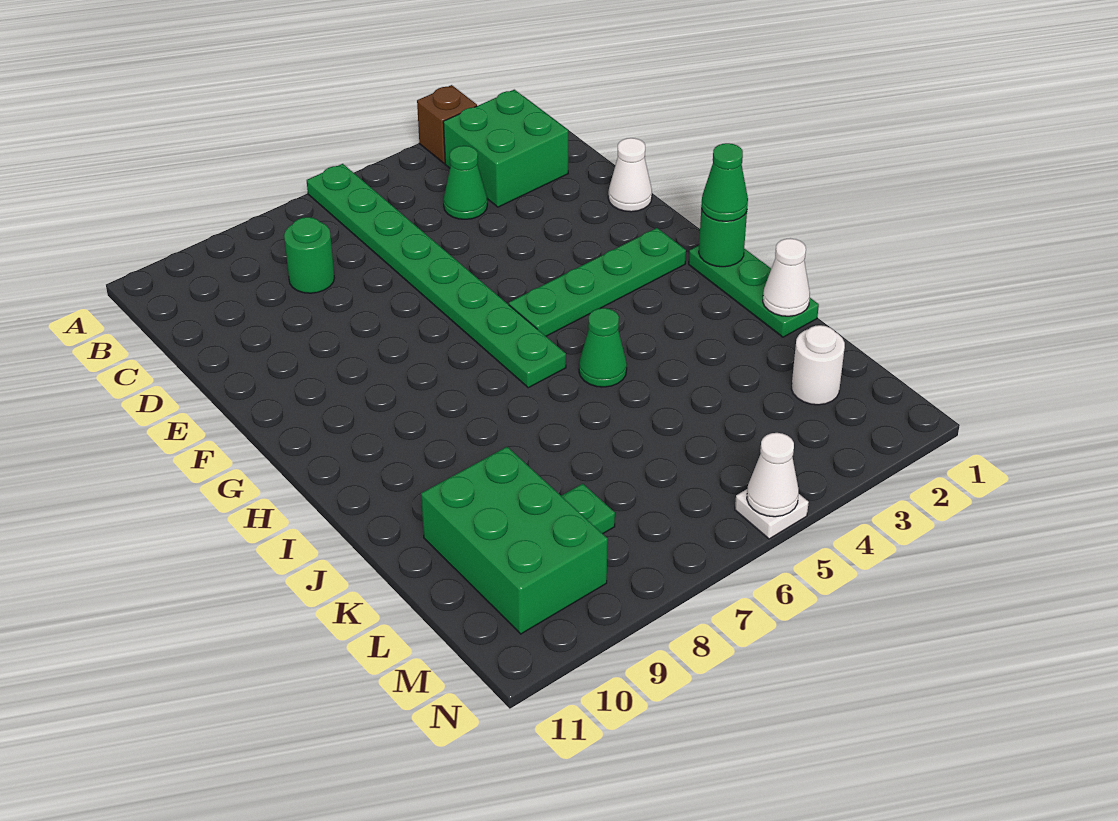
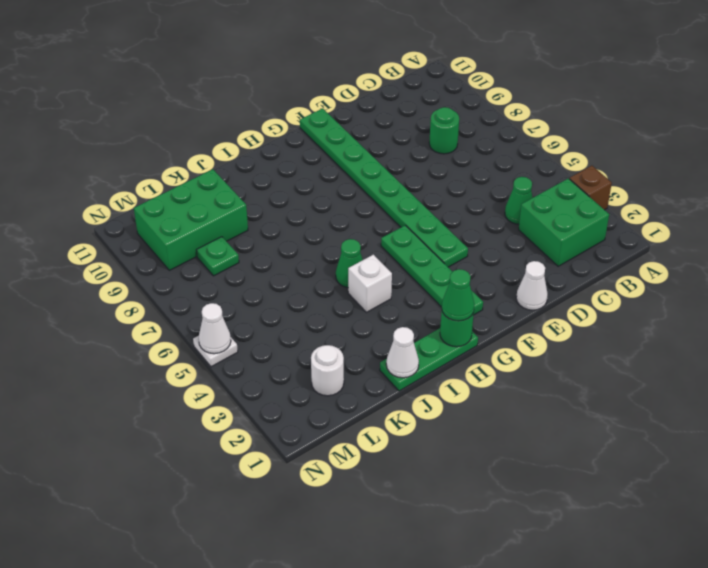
green 1x8 plate [307,164,566,388] -> green 1x8 plate turned to [300,108,468,267]
none -> white 1x1 brick [348,255,392,312]

